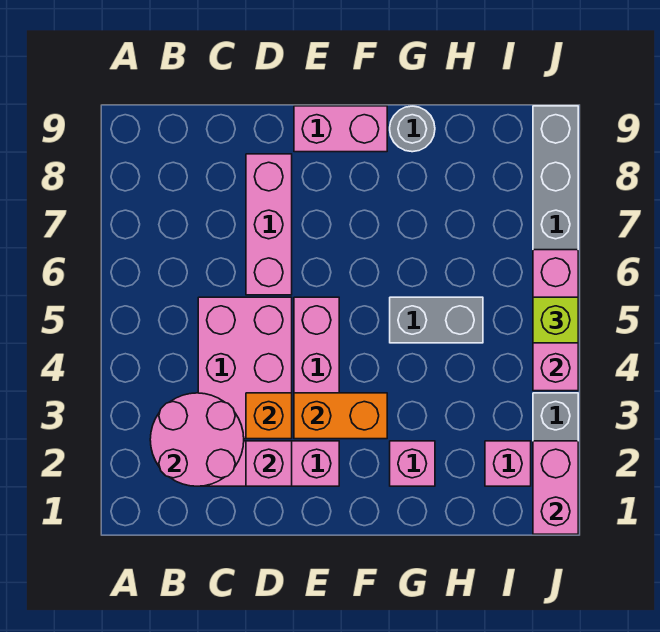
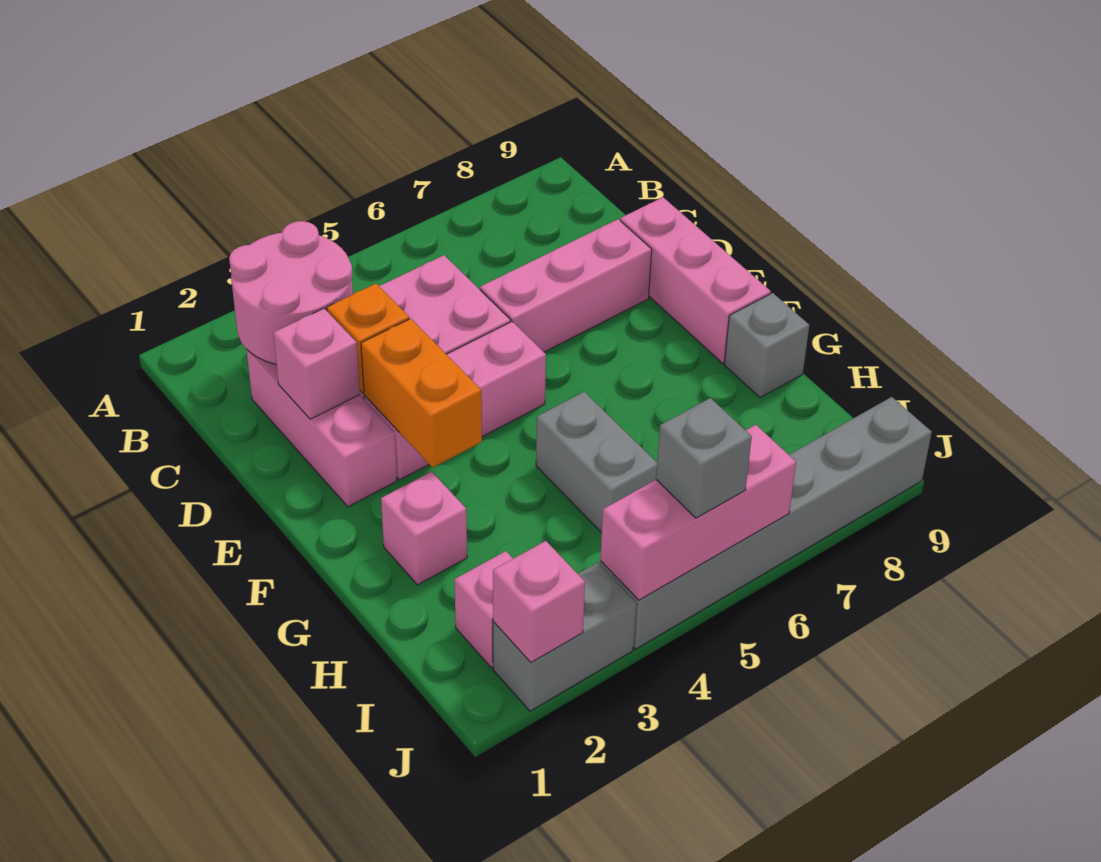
pink 1x2 brick [294,106,387,152] -> pink 1x3 brick [620,197,771,363]
grey 1x1 round brick [390,106,435,152] -> grey 1x1 brick [724,293,809,398]
pink 1x2 brick [533,441,578,534] -> pink 1x1 brick [493,541,585,662]
lime 1x1 brick [533,297,578,343] -> grey 1x1 brick [656,398,752,518]

